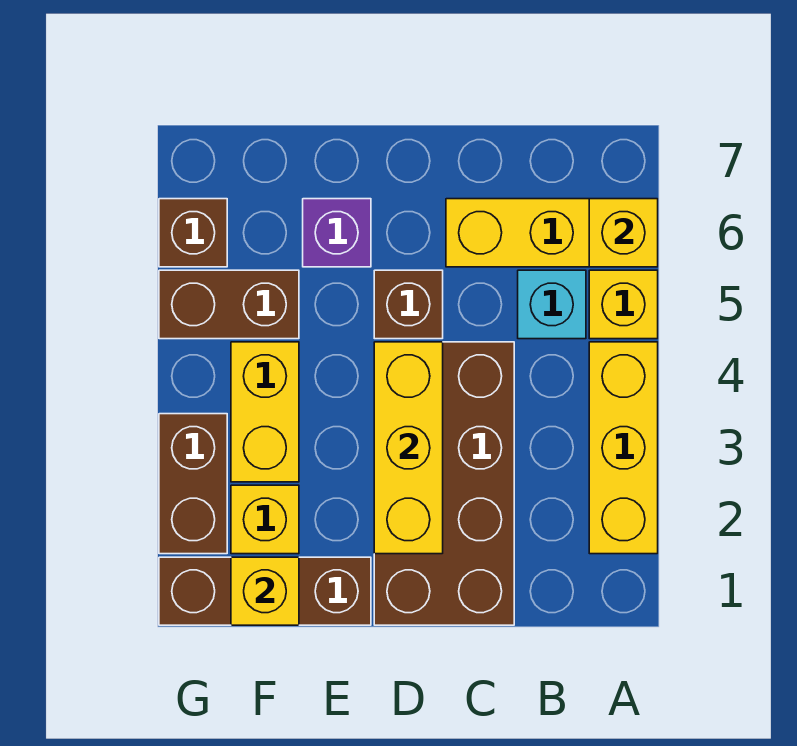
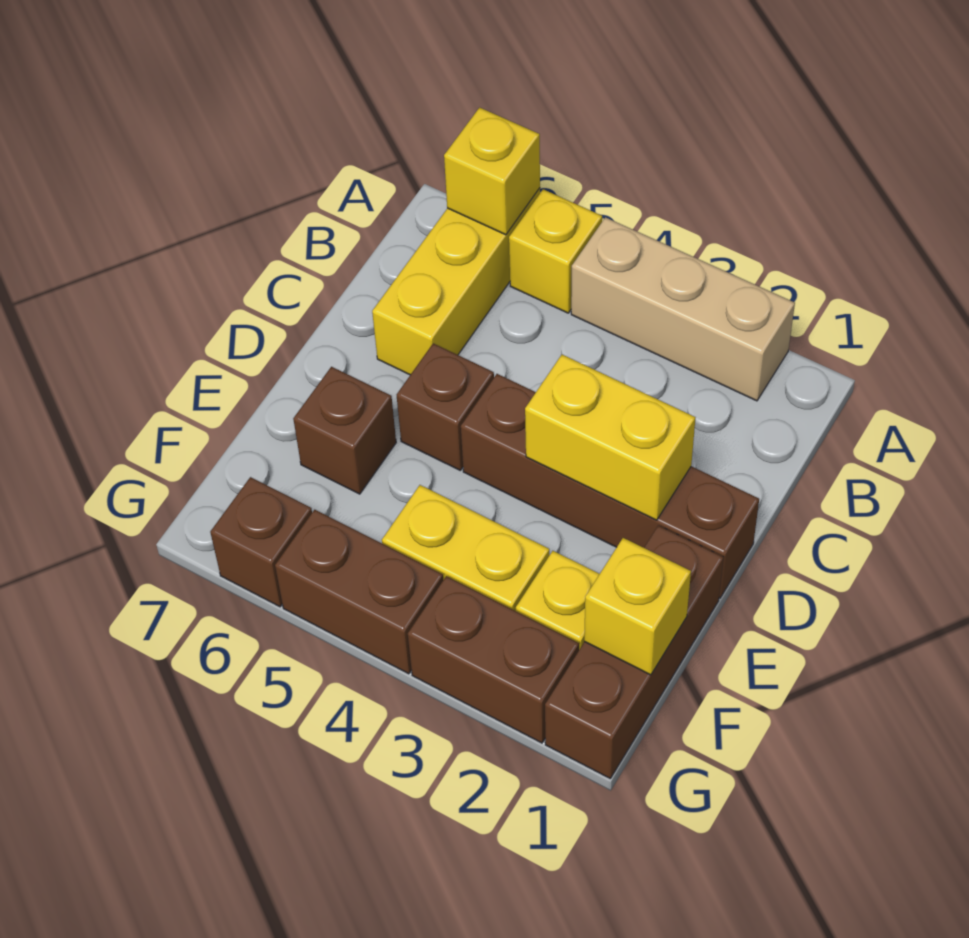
yellow 1x3 brick [589,342,658,554] -> tan 1x3 brick [571,217,795,401]
cyan 1x1 brick [518,270,586,339] -> none
brown 2x4 brick [374,342,514,625] -> brown 1x4 brick [461,374,759,598]
yellow 1x3 brick [374,342,443,554] -> yellow 1x2 brick [525,355,695,520]
purple 1x1 brick [303,199,371,267] -> brown 1x1 brick [293,367,396,494]
brown 1x2 brick [159,270,299,339] -> brown 1x2 brick turned to [275,510,443,674]

